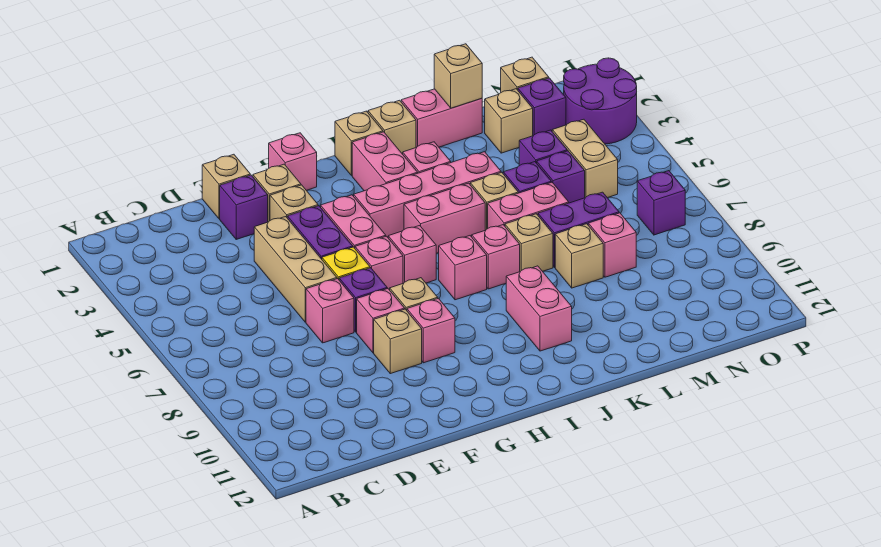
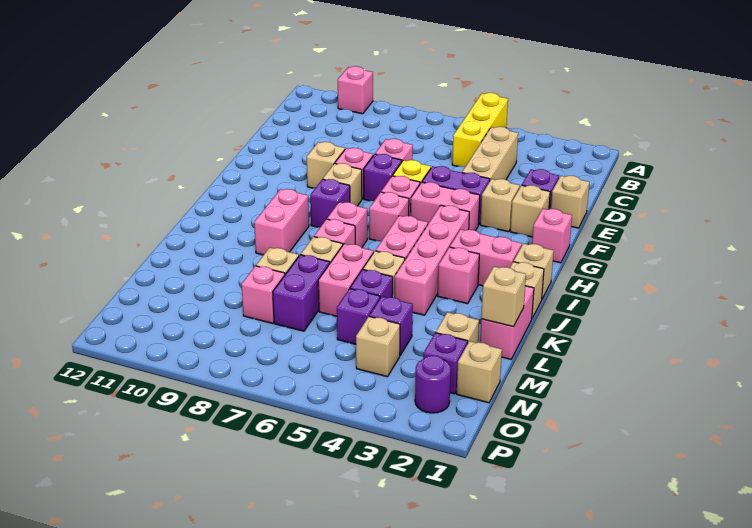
none -> yellow 1x3 brick [452,93,508,167]
tan 1x3 brick [254,217,337,322] -> tan 1x3 brick turned to [462,127,518,180]
pink 1x1 brick [407,298,455,363] -> pink 1x1 brick moved to [338,66,373,114]
pink 1x2 brick [506,266,572,351] -> pink 1x2 brick turned to [254,189,309,255]
tan 1x2 brick [552,119,618,198] -> tan 1x1 brick [356,317,400,377]
purple 2x2 round brick [564,58,637,144] -> purple 1x1 round brick [415,355,451,413]
purple 1x1 brick [637,171,685,235] -> purple 1x1 brick moved to [310,179,350,227]

